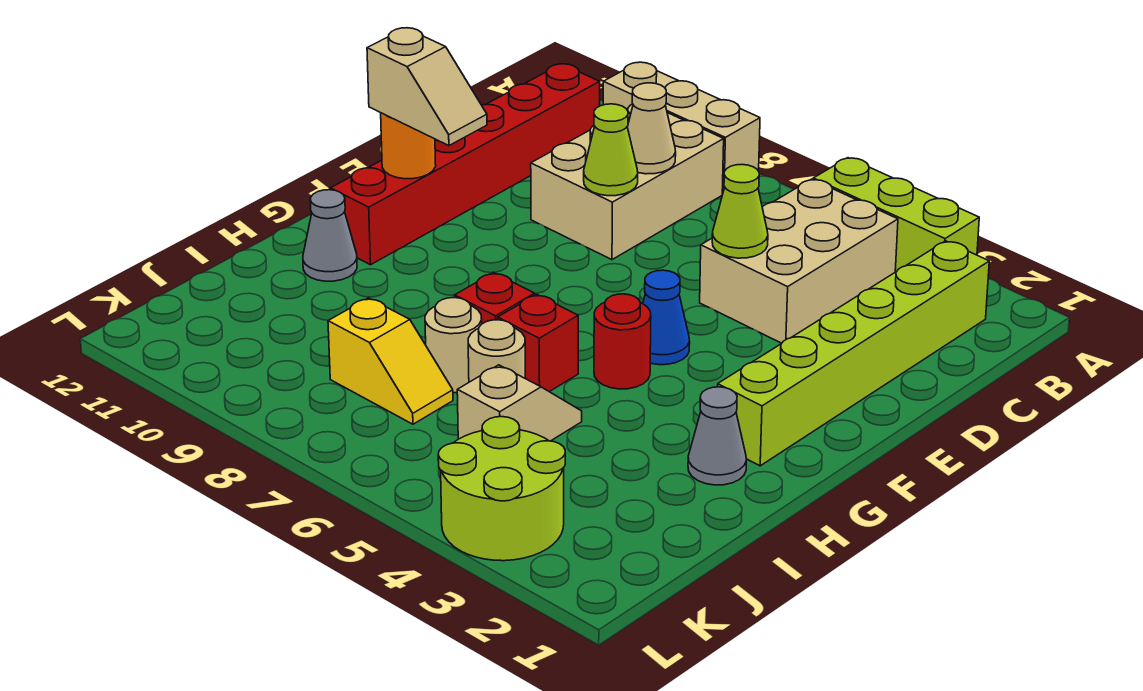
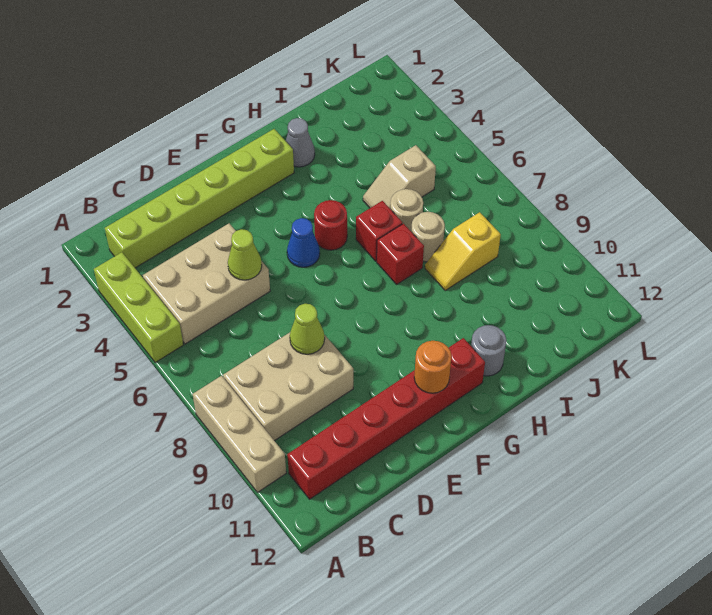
tan 1x1 cone [628,83,676,174] -> none
tan 1x2 slope [367,28,487,146] -> none
grey 1x1 cone [303,190,357,281] -> grey 1x1 round brick [471,325,506,376]
yellow 1x2 slope [328,298,453,424] -> yellow 1x2 slope turned to [425,212,501,290]
lime 2x2 round brick [438,417,565,561] -> none

